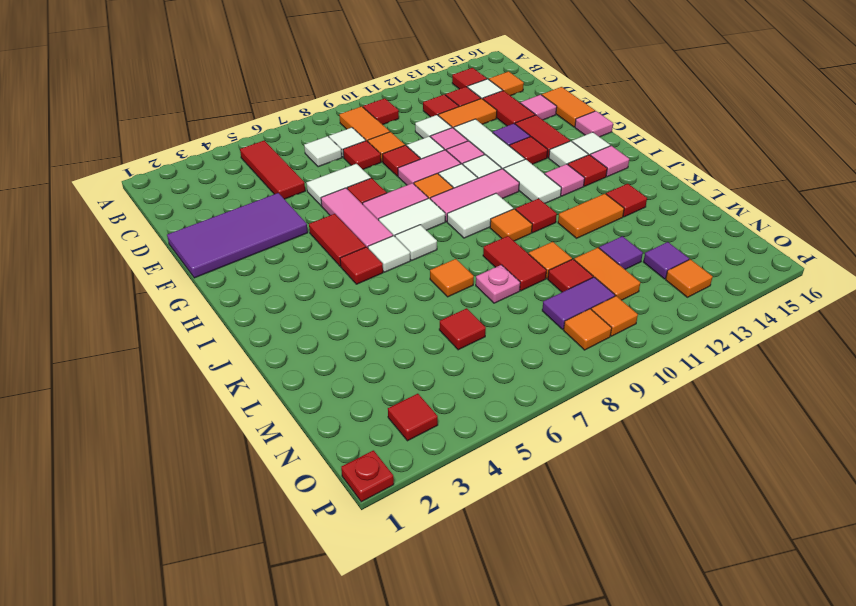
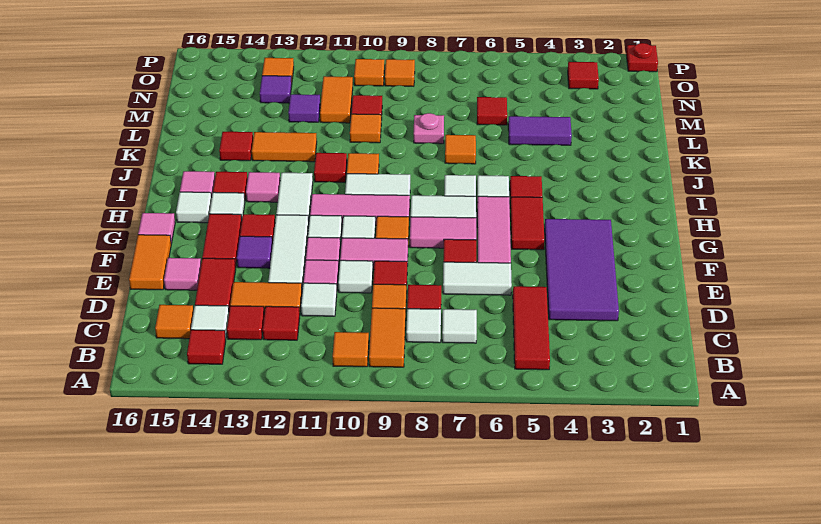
red 1x1 tile [363,98,399,125] -> orange 1x1 tile [333,332,369,367]
purple 2x4 tile [167,193,308,278] -> purple 2x4 tile turned to [545,219,619,321]
red 1x2 tile [483,236,546,291] -> none
purple 1x2 tile [542,277,615,329] -> purple 1x2 tile moved to [508,116,572,145]

